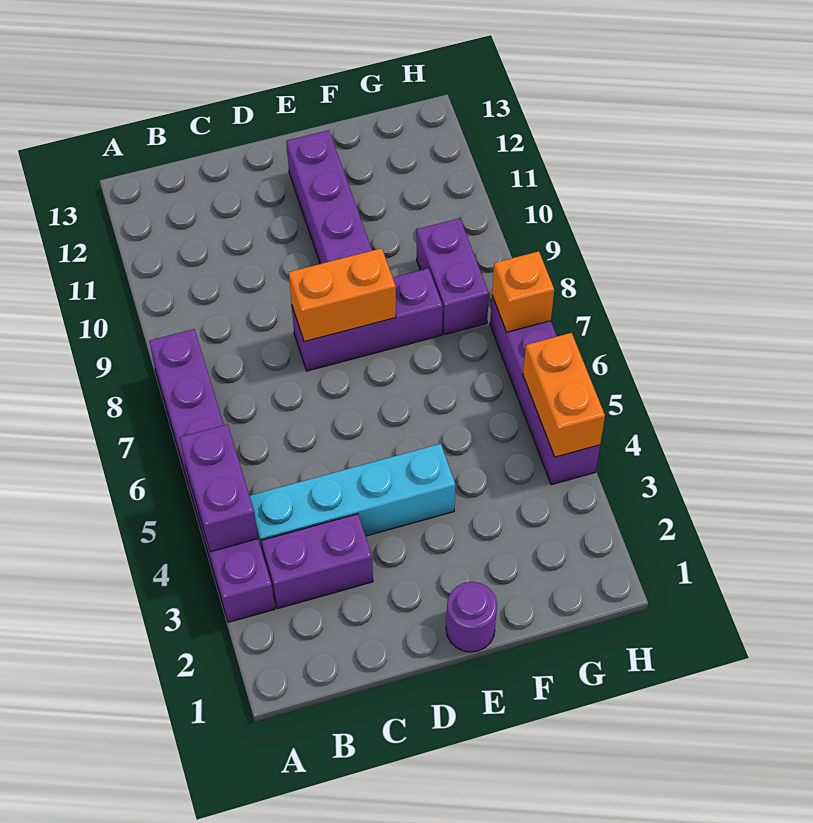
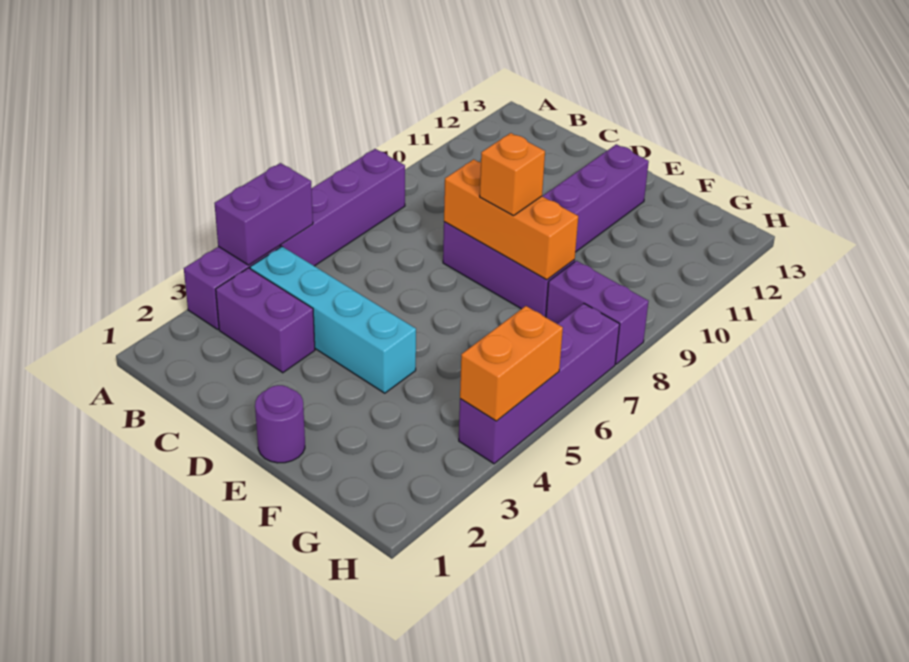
orange 1x2 brick [289,248,396,342] -> orange 1x3 brick [444,159,578,280]
purple 1x2 brick [417,218,489,335] -> purple 1x2 brick turned to [546,261,649,364]
orange 1x1 brick [492,251,554,332] -> orange 1x1 brick moved to [480,133,545,216]

